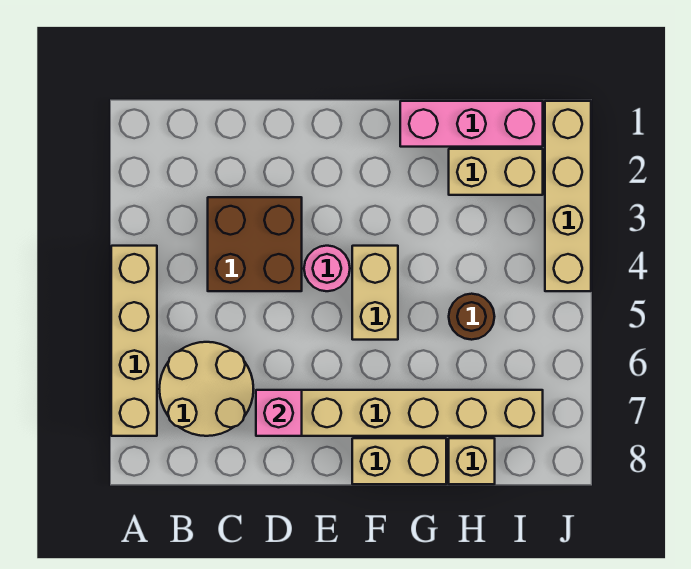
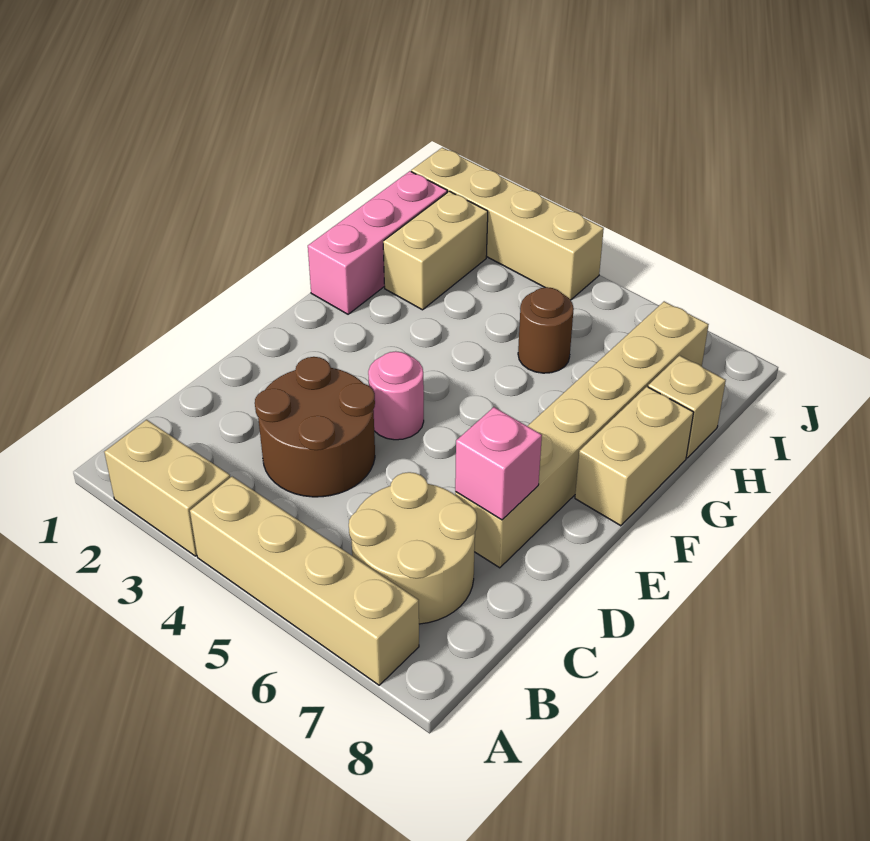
brown 2x2 brick [208,197,302,291] -> brown 2x2 round brick [255,357,375,497]
tan 1x2 brick [352,246,398,340] -> tan 1x2 brick moved to [104,420,230,556]

